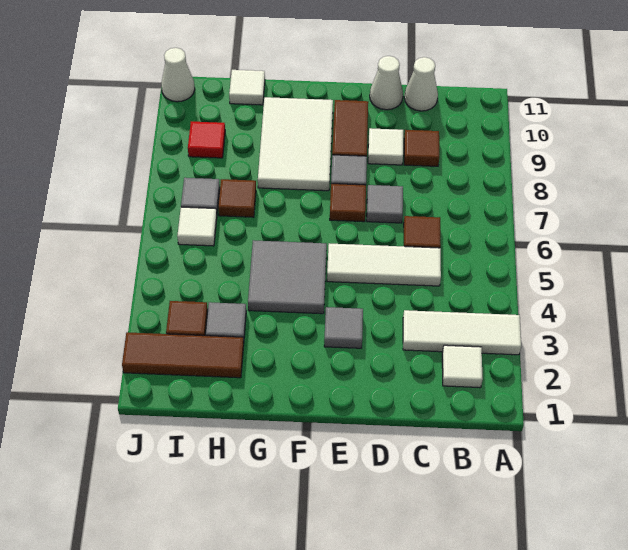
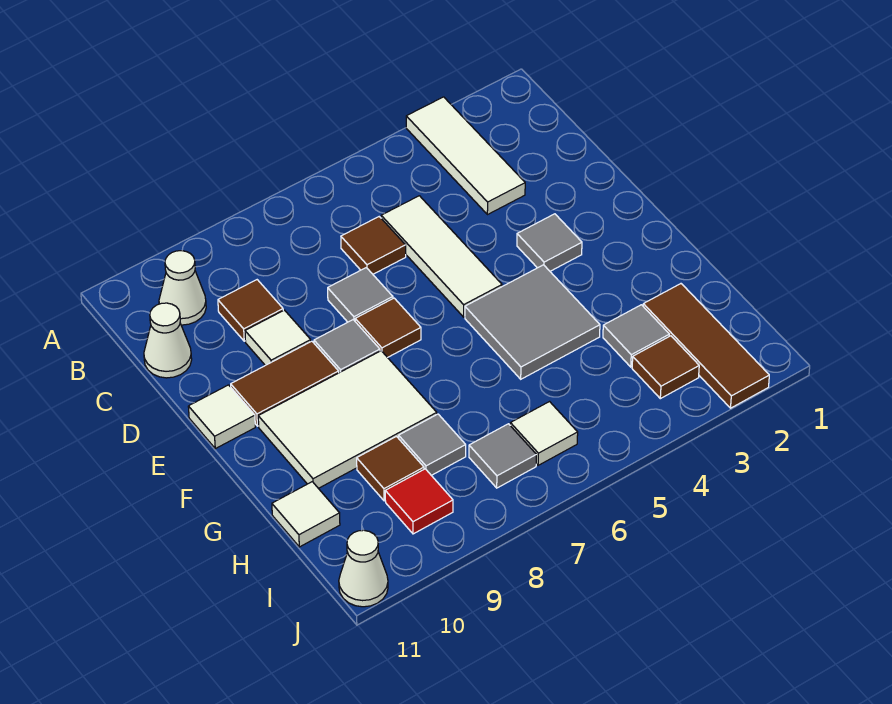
white 1x1 tile [442,345,483,388] -> white 1x1 tile moved to [188,385,255,449]
white 1x1 cone [370,56,403,110] -> white 1x1 cone moved to [159,251,206,325]
brown 1x1 tile [218,179,256,217] -> brown 1x1 tile moved to [357,436,424,501]
none -> grey 1x1 tile [399,414,466,475]

